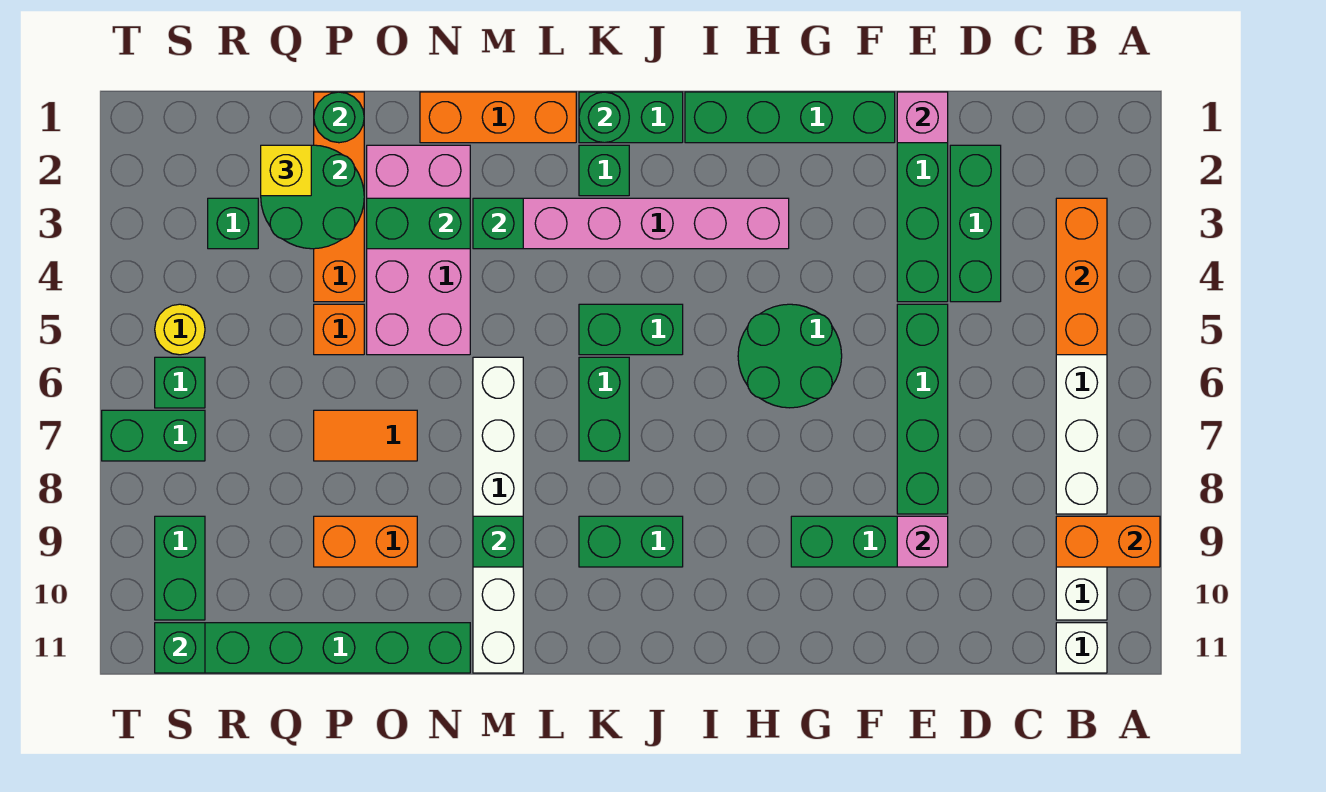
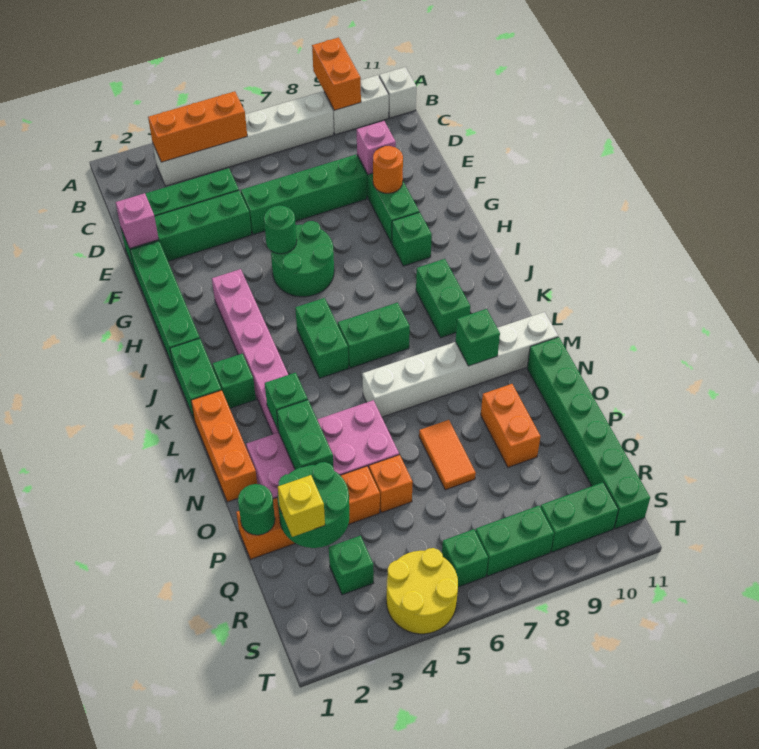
none -> orange 1x1 round brick [373,146,403,193]
green 1x1 round brick [579,92,629,143] -> green 1x1 round brick moved to [264,206,297,254]
yellow 1x1 round brick [155,304,205,355] -> yellow 2x2 round brick [386,548,458,634]
green 1x2 brick [102,410,205,461] -> green 1x2 brick turned to [475,506,554,576]
green 1x1 brick [155,623,205,673] -> green 1x1 brick moved to [392,212,432,266]

